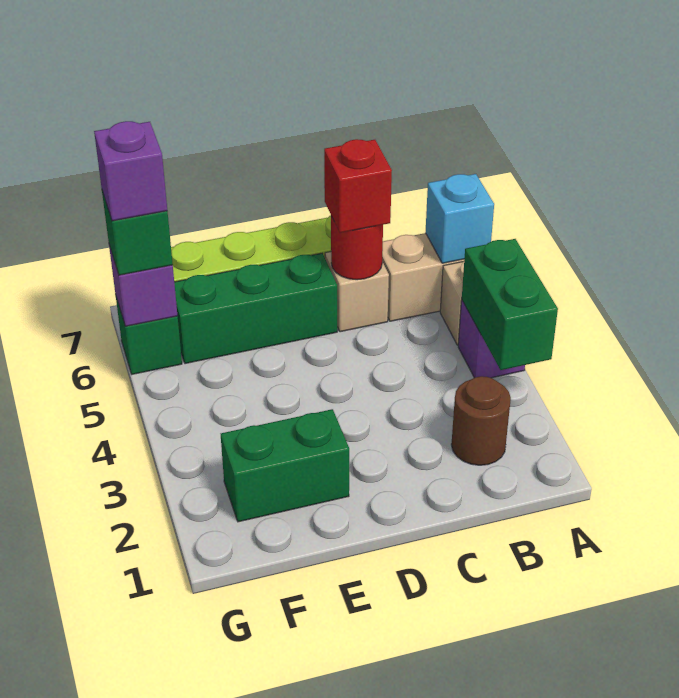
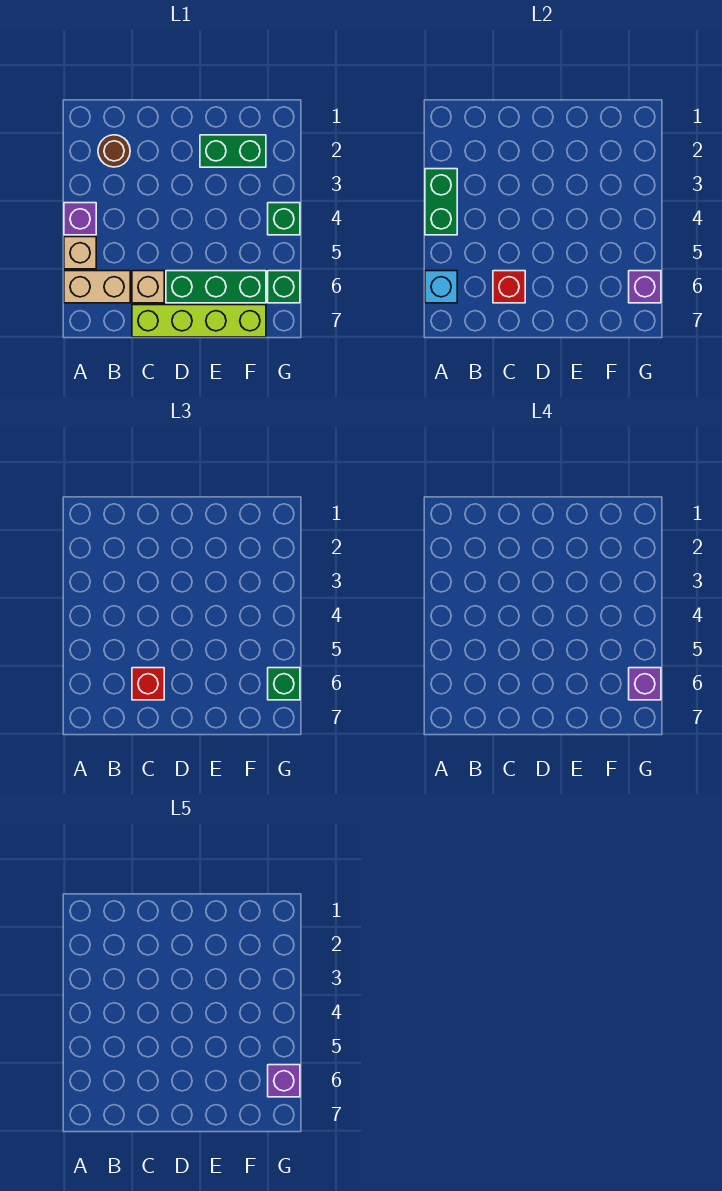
red 1x1 round brick [331,216,383,280] -> red 1x1 brick [493,271,525,303]
none -> green 1x1 brick [268,203,300,235]
none -> purple 1x1 brick [268,1065,300,1097]

